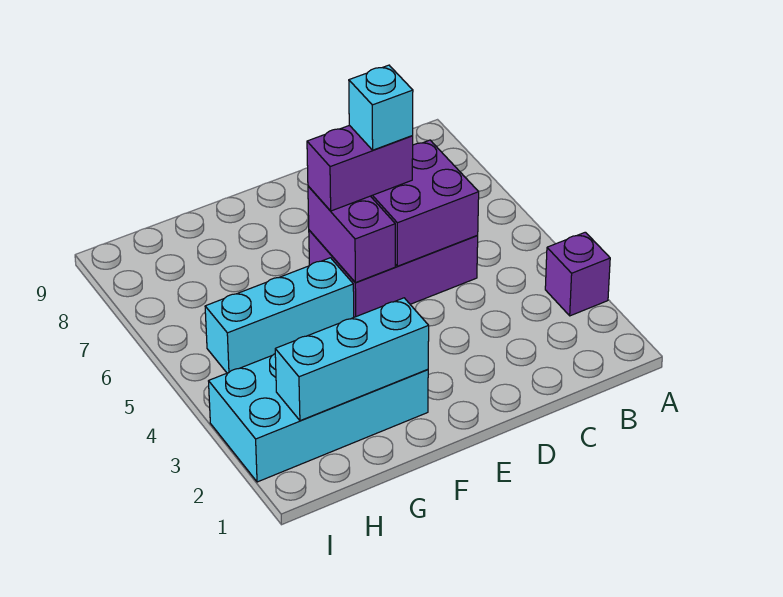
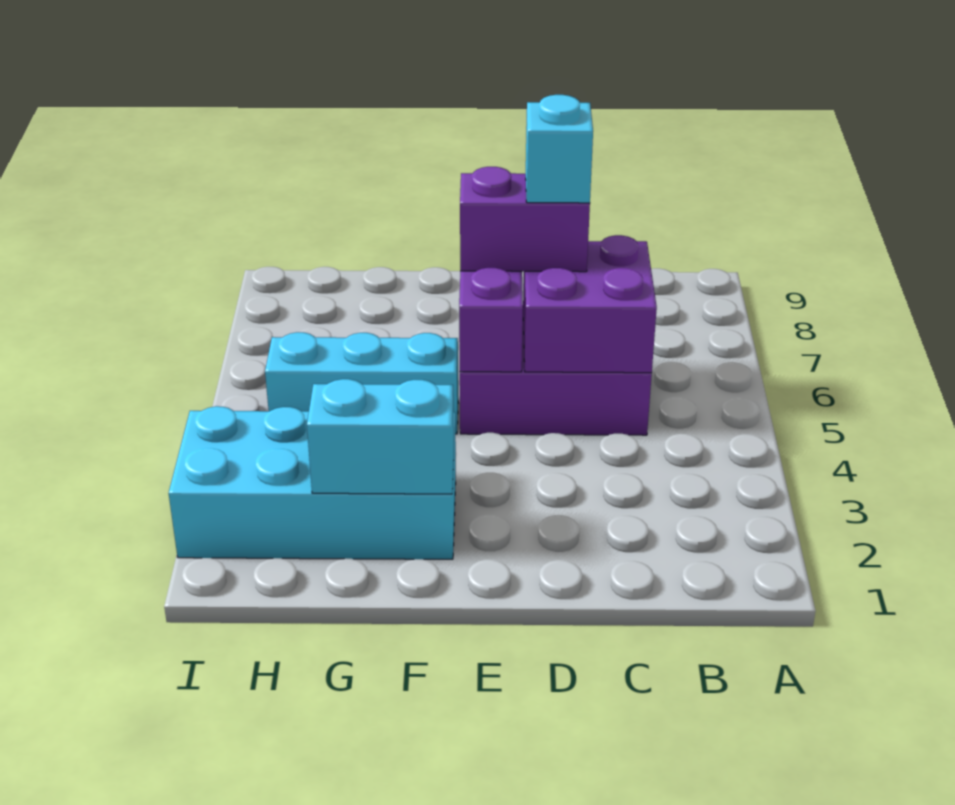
purple 1x1 brick [545,232,610,316] -> none
cyan 1x3 brick [275,298,429,421] -> cyan 1x2 brick [307,379,454,494]

